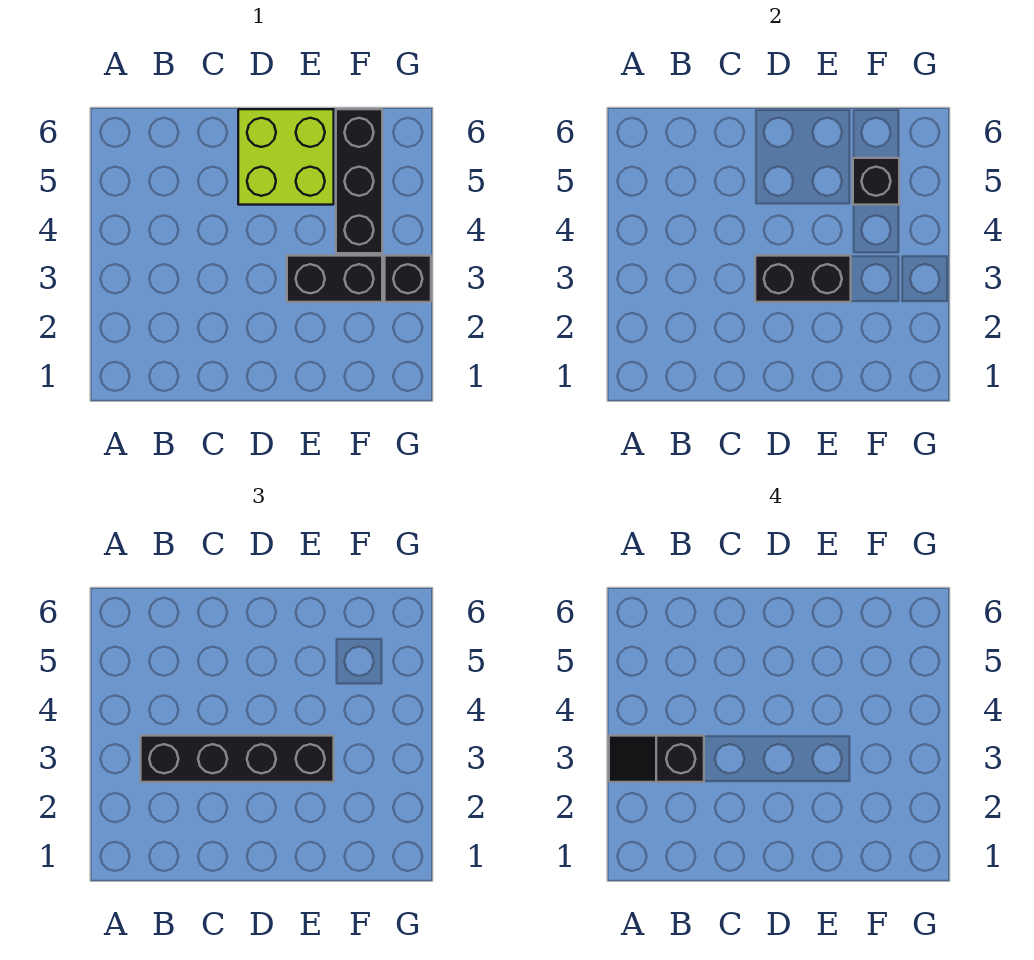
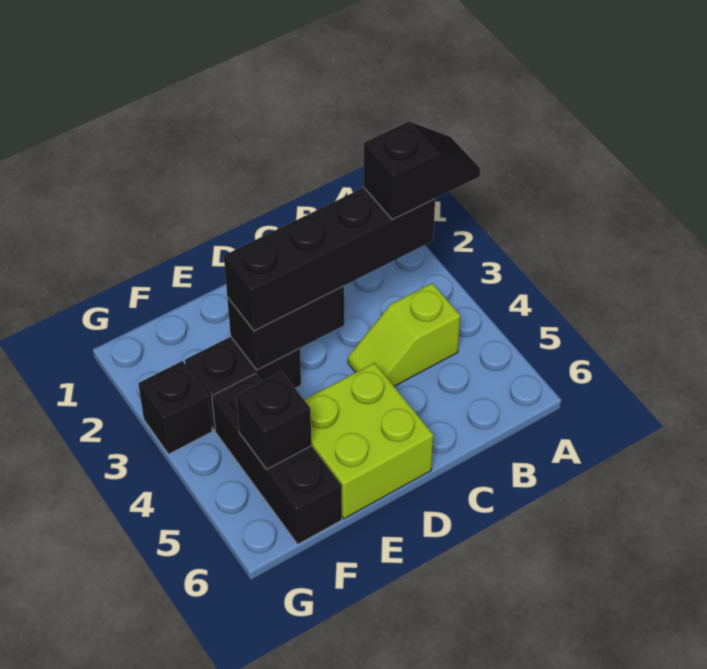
none -> lime 1x2 slope [348,283,460,386]

